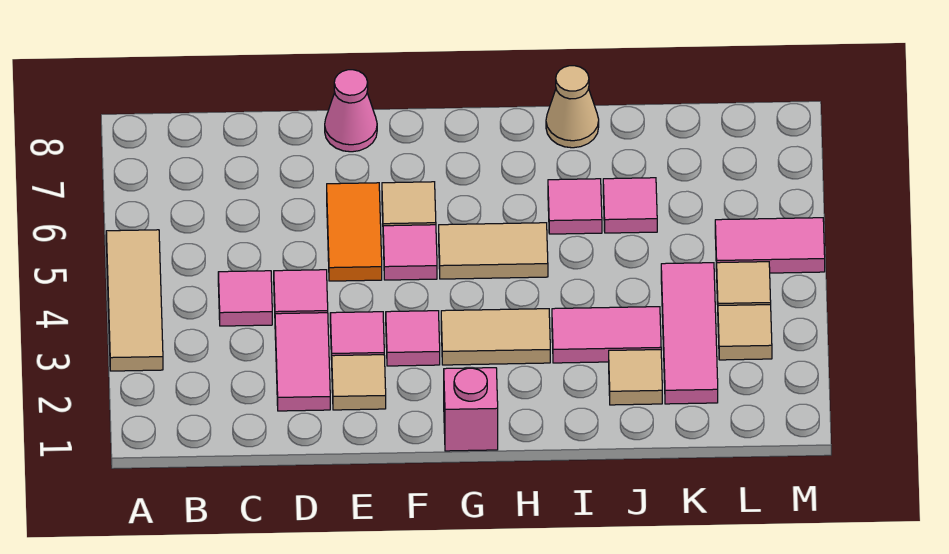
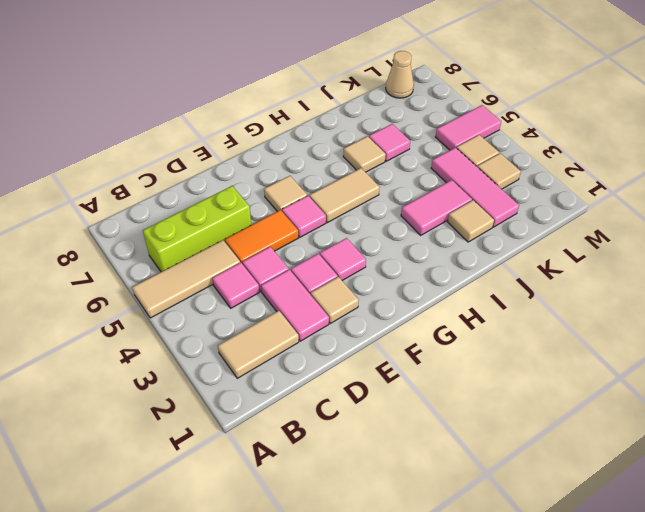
tan 1x3 tile [106,230,163,371] -> tan 1x3 tile turned to [132,240,240,318]
none -> lime 1x3 brick [143,186,251,272]
orange 1x2 tile [327,183,382,281] -> orange 1x2 tile turned to [225,210,298,264]
pink 1x1 cone [325,70,377,152] -> none
pink 1x1 brick [444,368,498,451] -> none
tan 1x2 tile [441,309,550,365] -> tan 1x2 tile moved to [218,311,299,378]
pink 1x1 tile [548,179,602,234] -> tan 1x1 tile [343,136,386,172]
tan 1x1 cone [546,66,599,148] -> tan 1x1 cone moved to [386,51,414,98]

